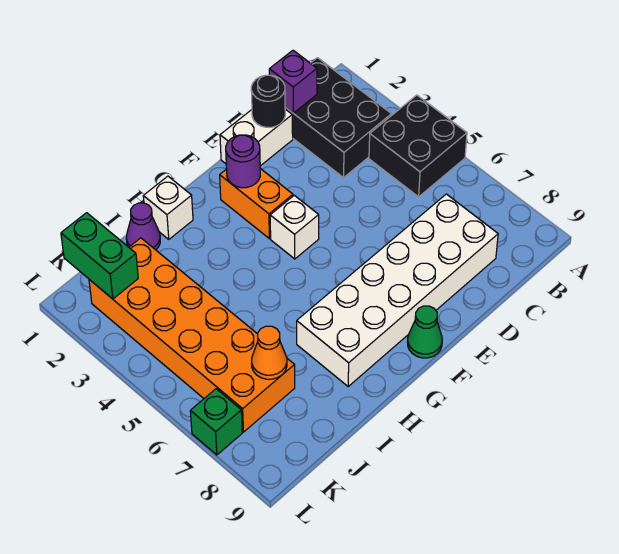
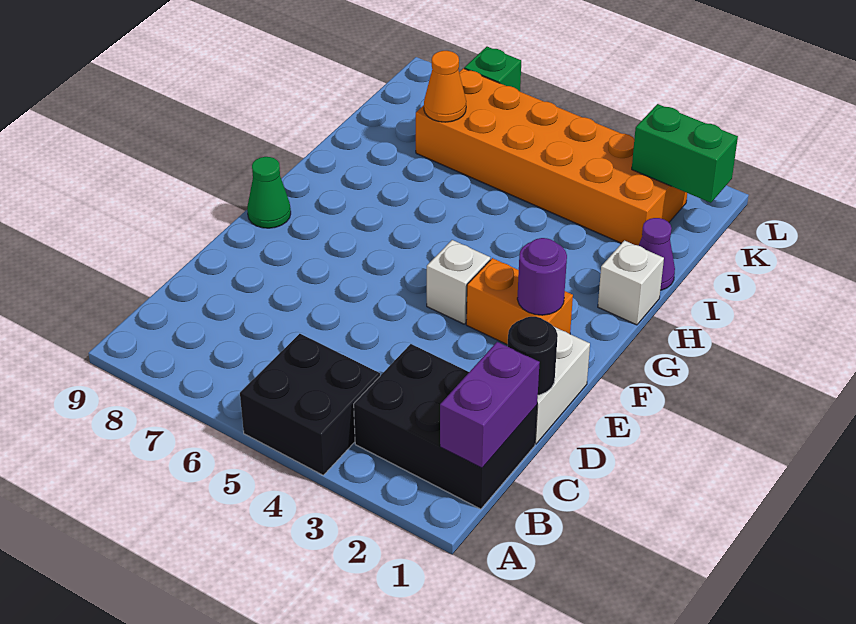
purple 1x1 brick [269,50,317,113] -> purple 1x2 brick [440,342,540,468]
white 2x6 brick [297,194,498,386] -> none

